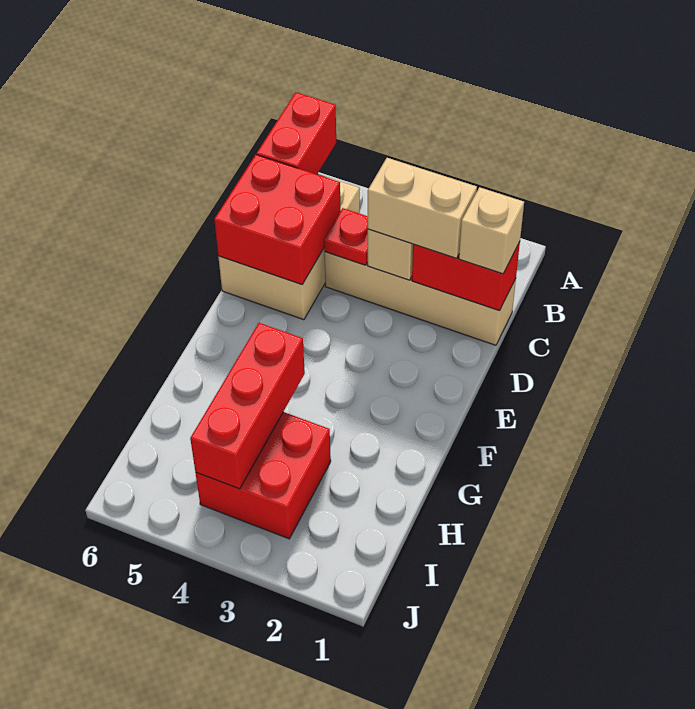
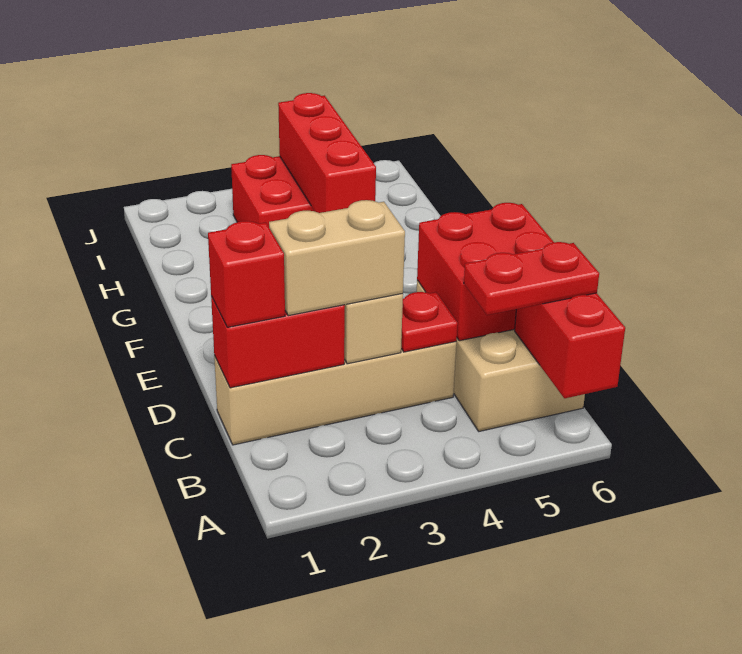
none -> red 1x2 plate [464,242,599,315]
tan 1x1 brick [459,187,524,274] -> red 1x1 brick [208,221,285,327]

